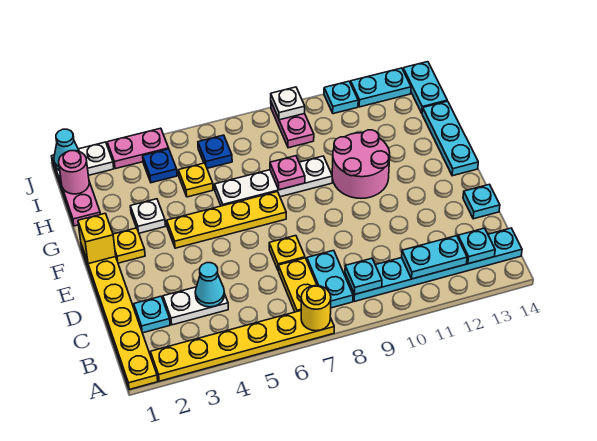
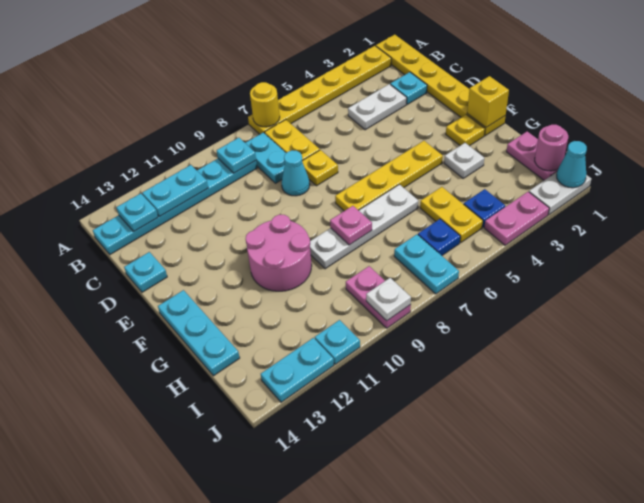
cyan 1x1 cone [195,263,224,307] -> cyan 1x1 cone moved to [281,150,310,196]
yellow 1x1 plate [178,163,213,197] -> yellow 1x2 plate [420,187,483,242]
cyan 1x2 plate [403,62,447,113] -> cyan 1x2 plate moved to [394,234,459,294]

